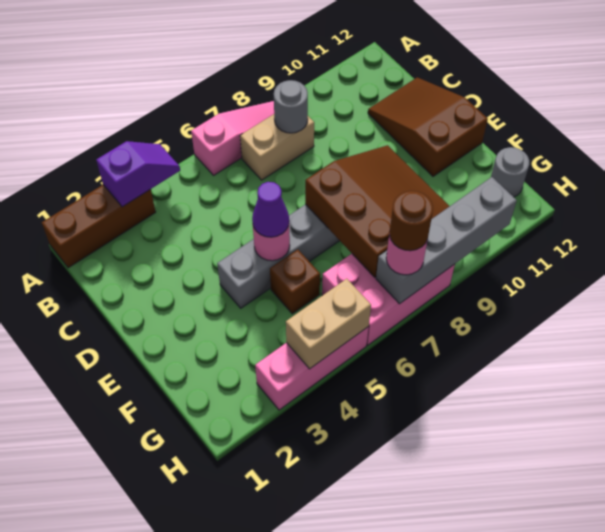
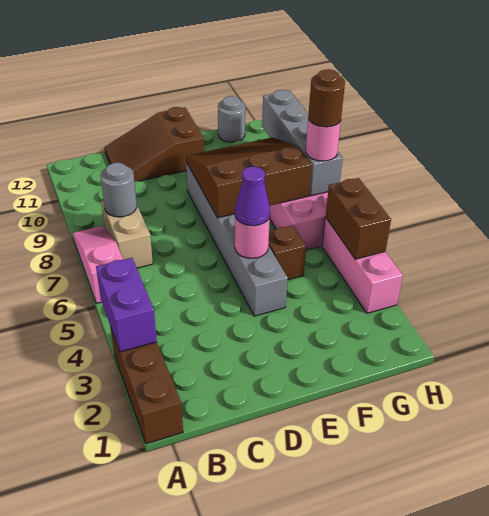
purple 1x2 slope [96,141,180,207] -> purple 1x2 brick [96,258,157,352]
tan 1x2 brick [286,279,371,369] -> brown 1x2 brick [326,178,391,259]

